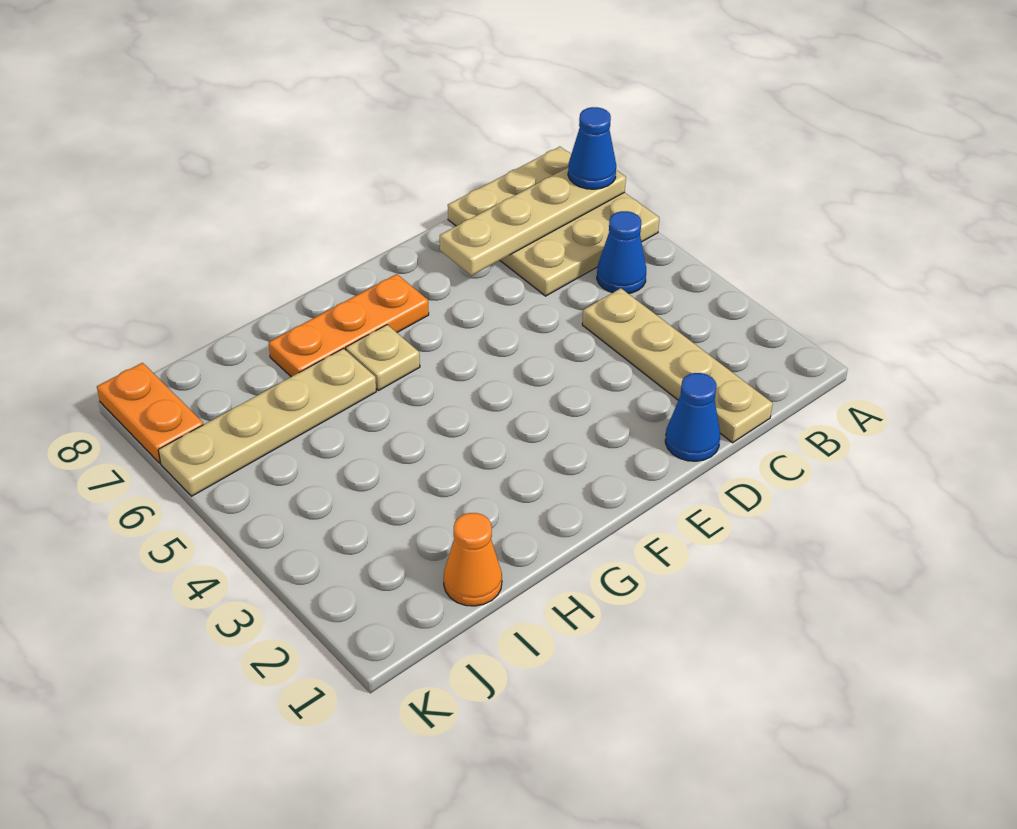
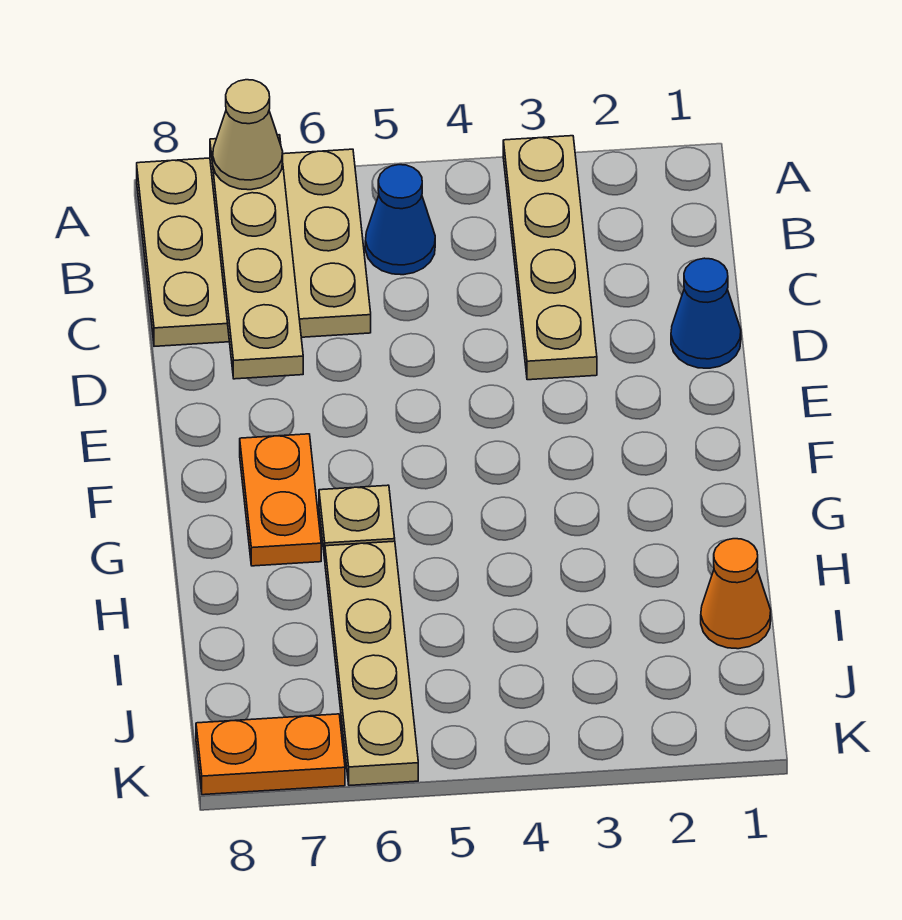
blue 1x1 cone [568,107,616,189] -> tan 1x1 cone [213,80,283,190]
tan 1x4 plate [582,288,773,443] -> tan 1x4 plate turned to [503,136,597,380]
orange 1x3 plate [269,274,429,377] -> orange 1x2 plate [240,434,321,566]

